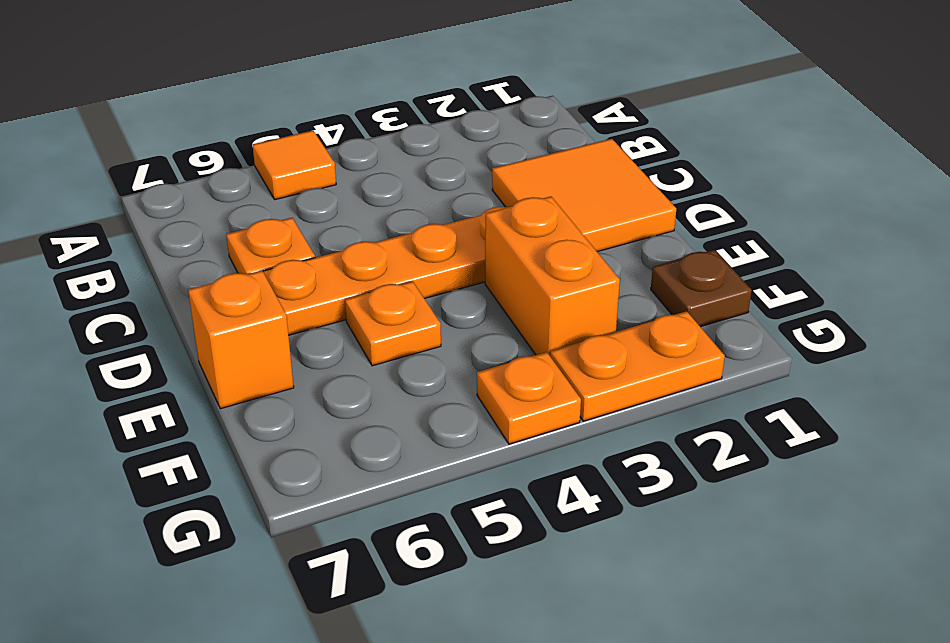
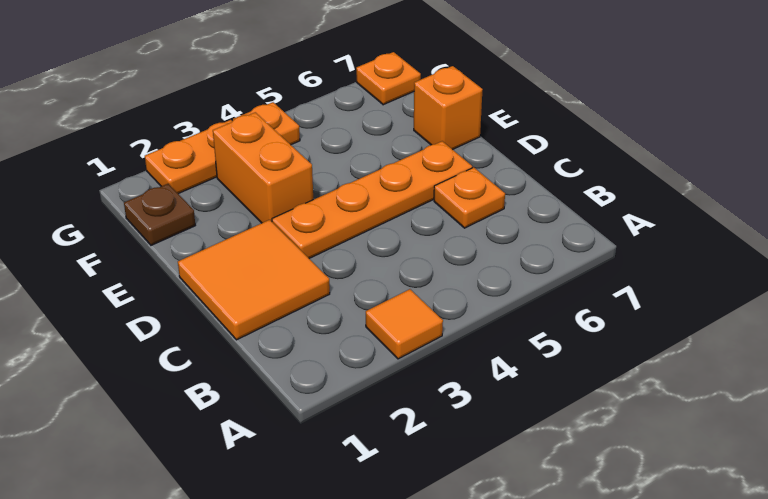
orange 1x1 tile [253,131,336,200] -> orange 1x1 tile moved to [366,289,443,359]
orange 1x1 plate [345,281,441,366] -> orange 1x1 plate moved to [356,52,421,105]

